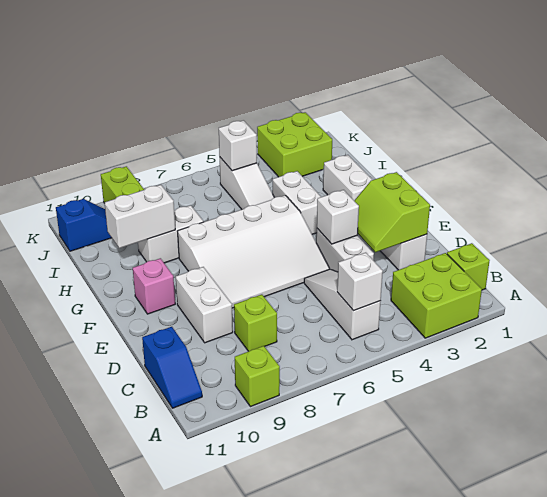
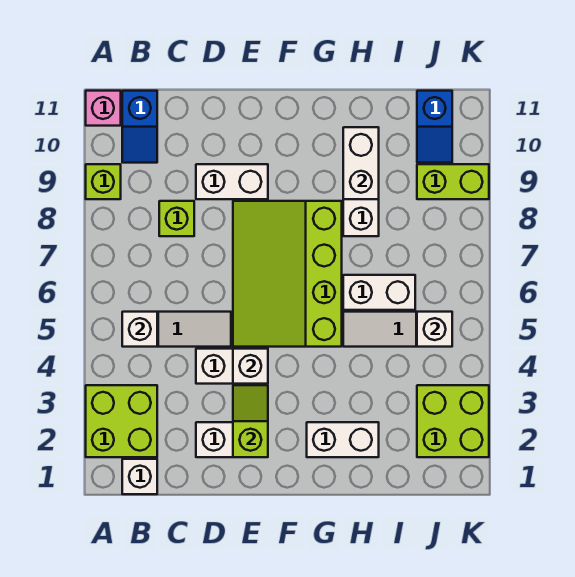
lime 1x1 brick [447,243,490,290] -> white 1x1 brick [122,459,157,494]
blue 1x2 slope [142,327,202,408] -> blue 1x2 slope turned to [122,91,157,163]
lime 2x2 slope [354,172,430,252] -> lime 1x2 slope [233,385,268,457]
white 3x4 slope [178,195,329,308] -> lime 3x4 slope [233,201,342,347]
pink 1x1 brick [133,258,175,314] -> pink 1x1 brick moved to [86,91,121,126]
white 1x2 brick [273,171,321,234] -> white 1x2 brick moved to [343,275,415,310]

